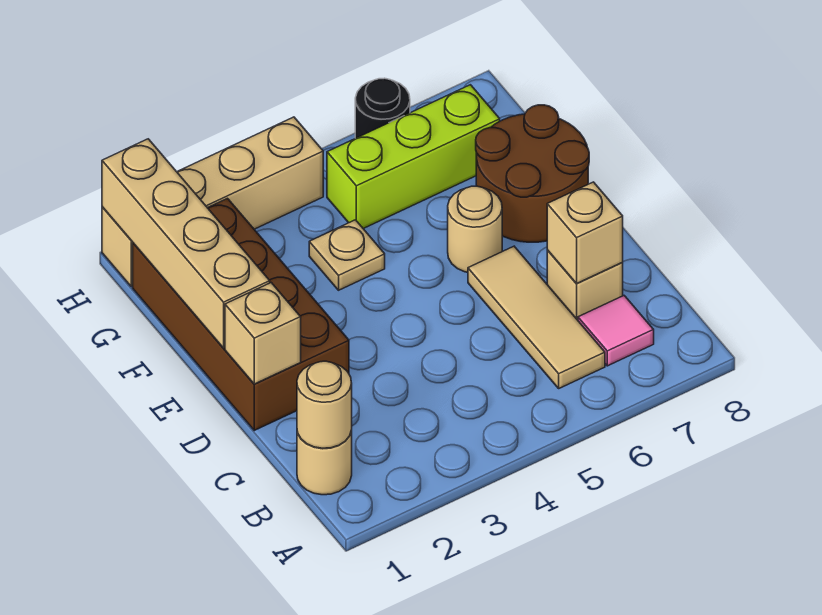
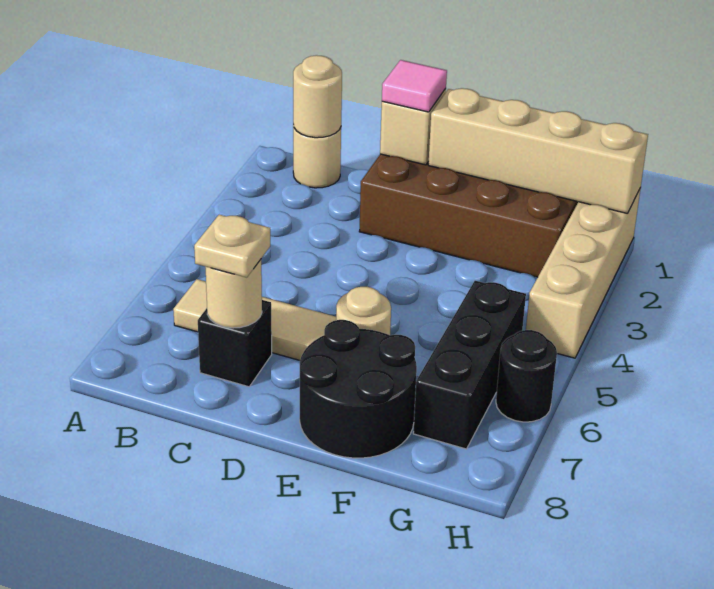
pink 1x1 tile [578,296,654,366] -> pink 1x1 tile moved to [382,60,447,112]
tan 1x1 brick [547,250,623,320] -> black 1x1 brick [198,300,272,387]
tan 1x1 brick [547,182,623,284] -> tan 1x1 round brick [206,260,262,328]
brown 2x2 round brick [476,105,589,242] -> black 2x2 round brick [300,320,417,458]
tan 1x1 plate [309,220,385,290] -> tan 1x1 plate moved to [194,214,270,278]
lime 1x3 brick [327,85,500,229] -> black 1x3 brick [413,281,526,449]

